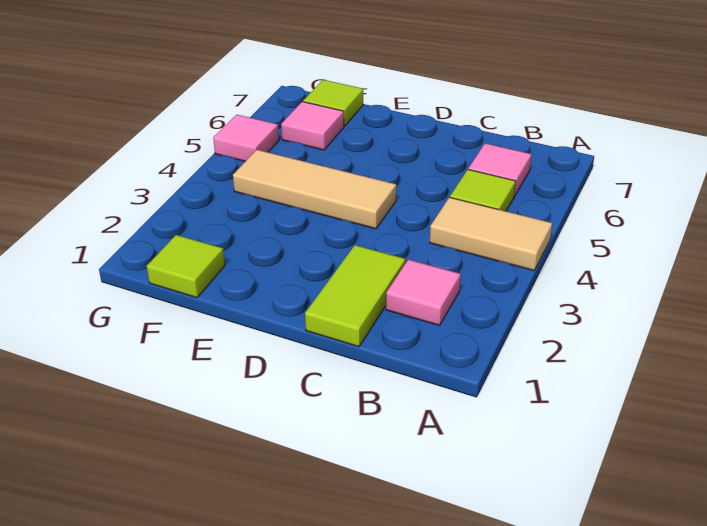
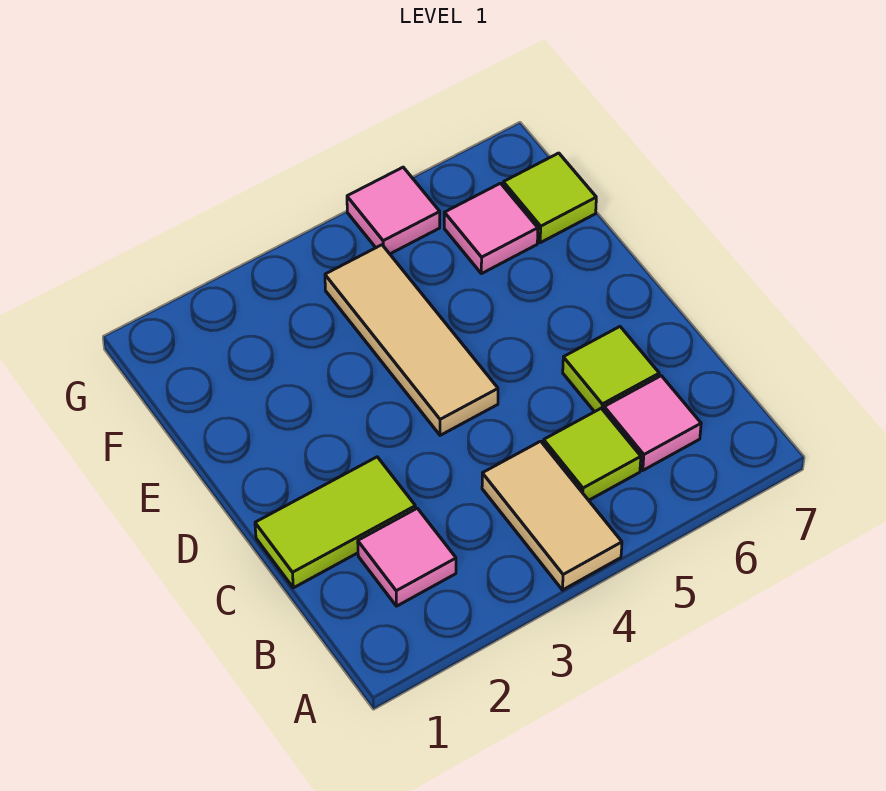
lime 1x1 tile [147,235,225,298] -> lime 1x1 tile moved to [563,327,659,412]

